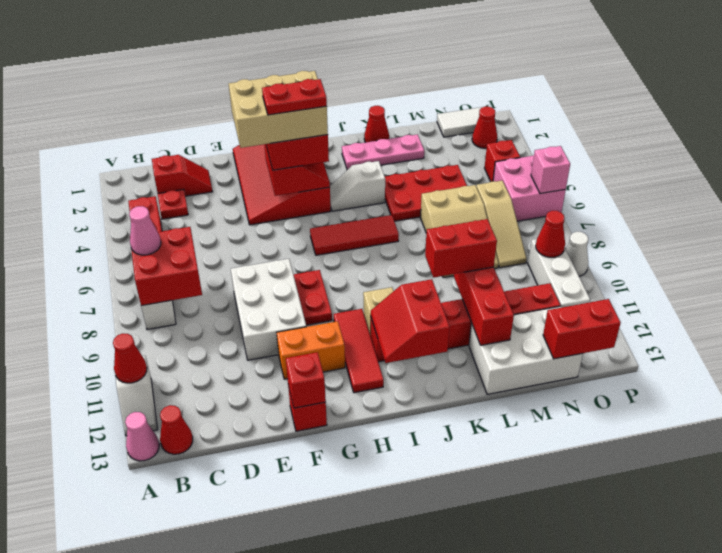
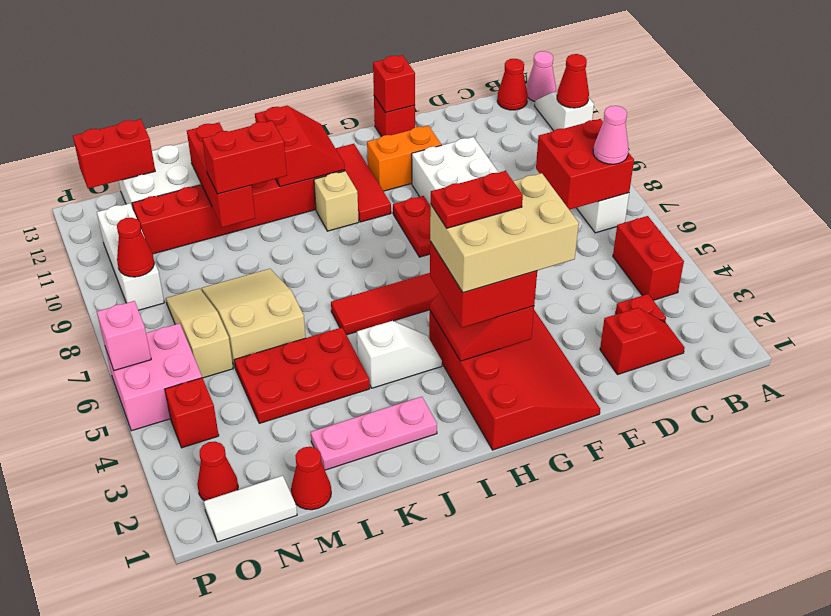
red 1x2 slope [152,155,212,196] -> red 1x2 slope turned to [600,308,685,374]
red 1x1 cone [364,106,389,142] -> red 1x1 cone moved to [291,447,331,510]
white 1x1 cone [566,232,588,276] -> none

